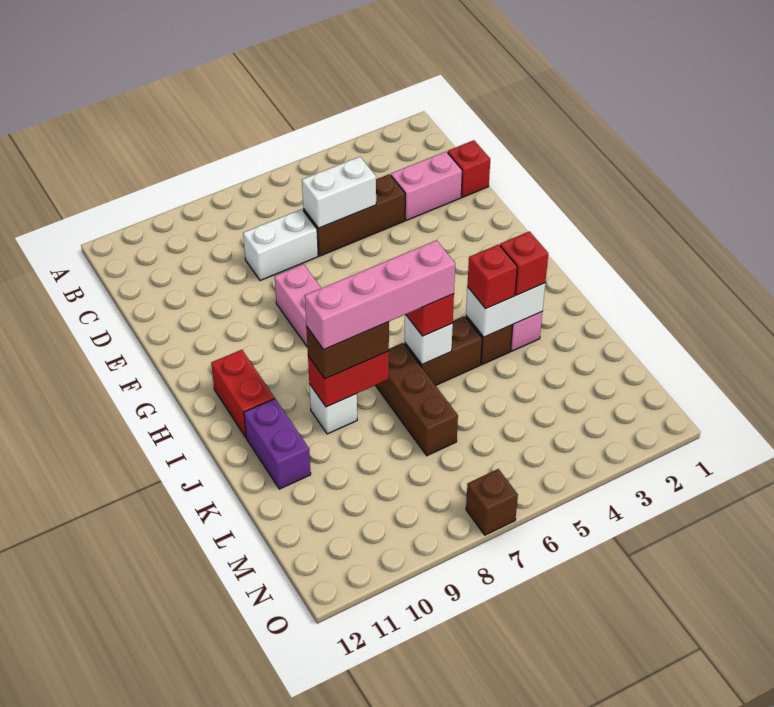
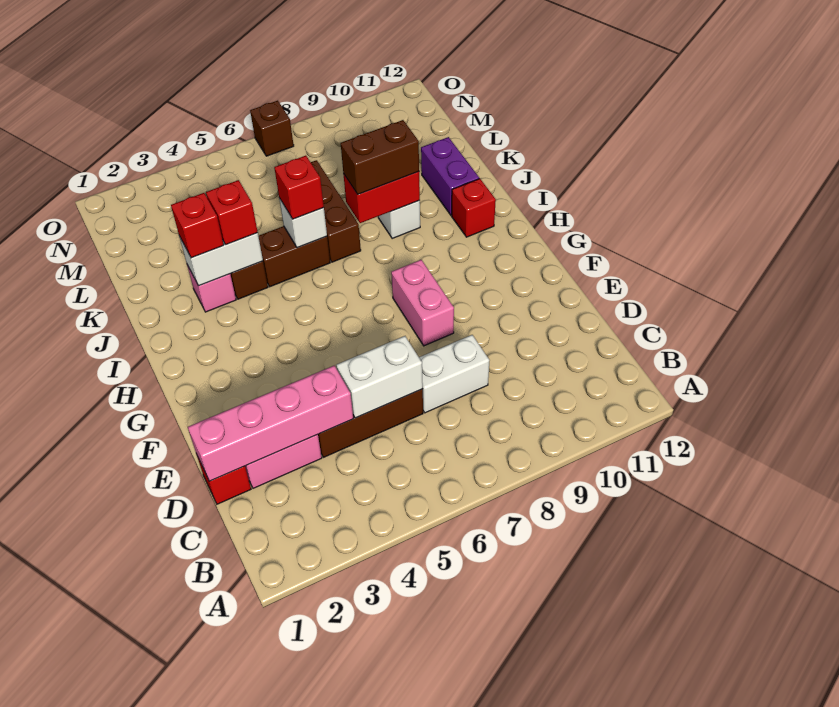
red 1x2 brick [211,350,275,437] -> red 1x1 brick [452,179,496,237]
pink 1x4 brick [305,240,455,349] -> pink 1x4 brick moved to [188,366,353,481]

